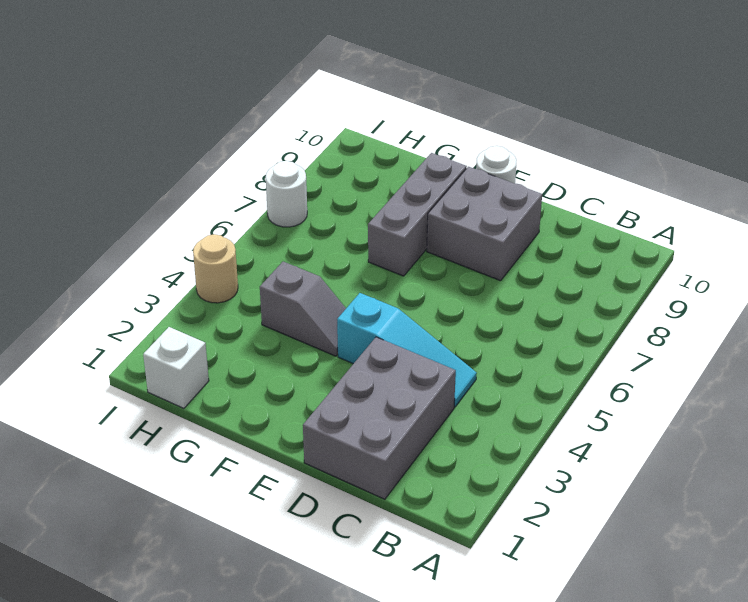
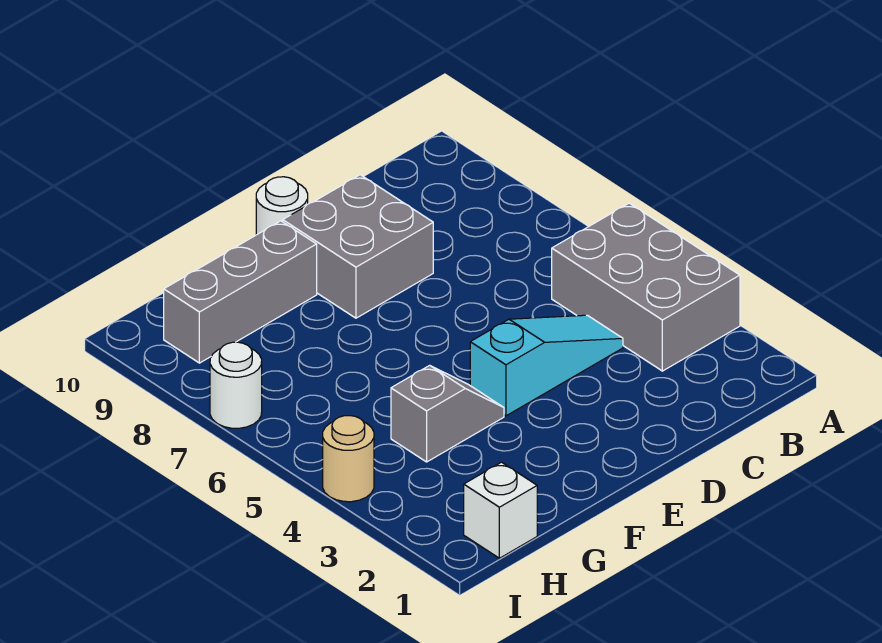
grey 2x3 brick [303,337,456,499] -> grey 2x3 brick moved to [552,203,740,371]
grey 1x3 brick [368,153,467,276] -> grey 1x3 brick turned to [164,221,317,363]

